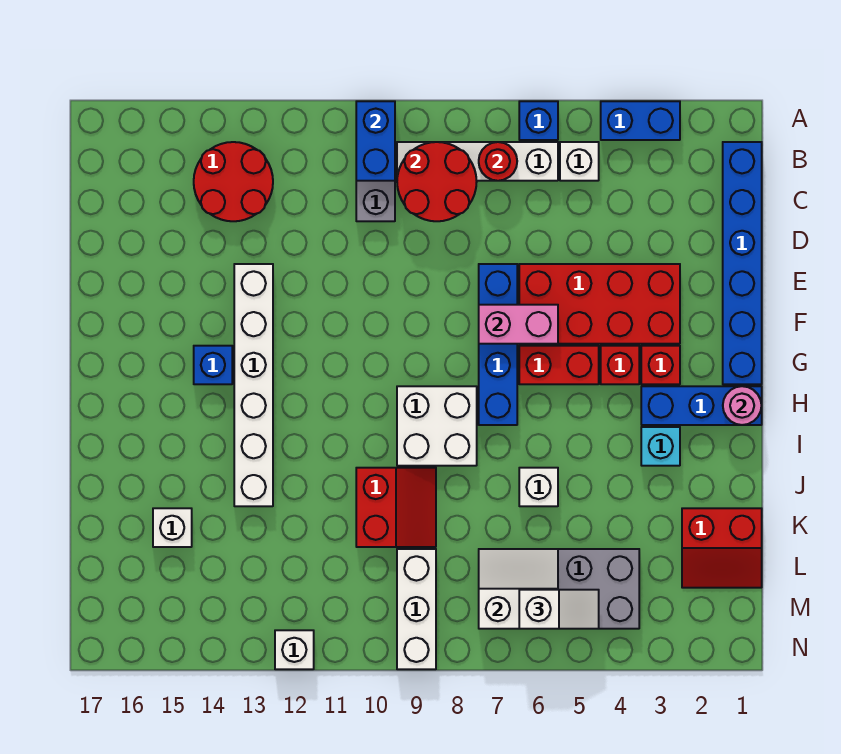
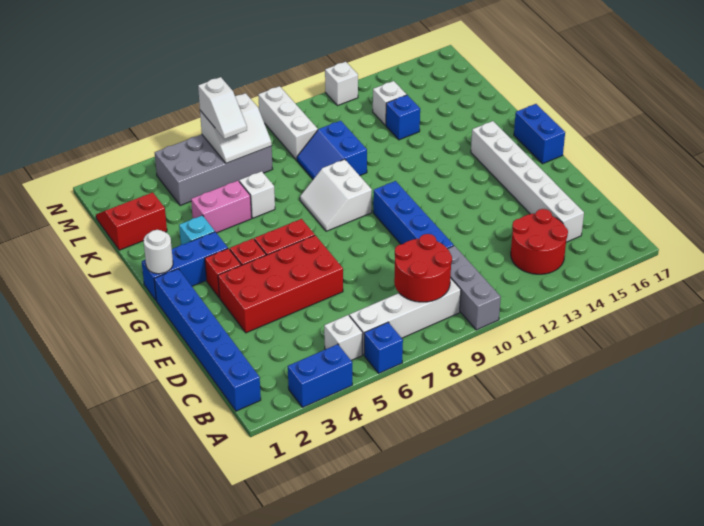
blue 1x2 brick [356,101,395,181] -> blue 1x2 brick moved to [514,104,565,164]
red 1x1 round brick [479,142,517,181] -> none
blue 1x4 brick [479,264,517,425] -> blue 1x4 brick moved to [373,181,454,249]
white 1x6 brick [234,264,273,506] -> white 1x6 brick moved to [471,121,584,242]
pink 1x2 brick [479,305,558,344] -> pink 1x2 brick moved to [191,181,252,233]
blue 1x1 brick [194,346,232,384] -> blue 1x1 brick moved to [386,95,420,140]
pink 1x1 round brick [723,386,761,425] -> white 1x1 round brick [144,230,173,274]
white 2x2 brick [397,386,477,466] -> white 2x2 slope [300,159,372,231]
red 2x2 slope [356,468,436,547] -> blue 2x2 slope [297,121,367,179]
white 1x1 brick [153,508,192,547] -> white 1x1 brick moved to [373,81,407,125]
white 1x2 slope [519,590,599,629] -> white 1x2 slope turned to [198,77,247,139]

